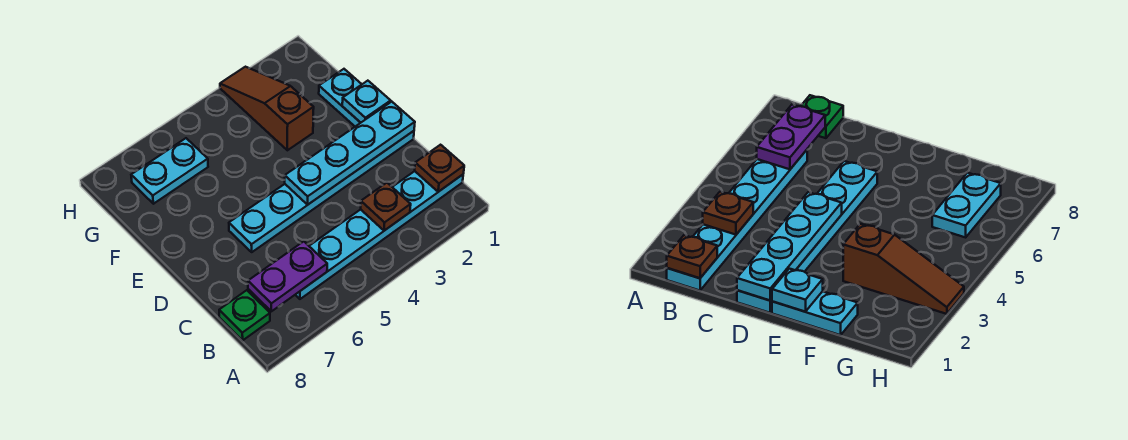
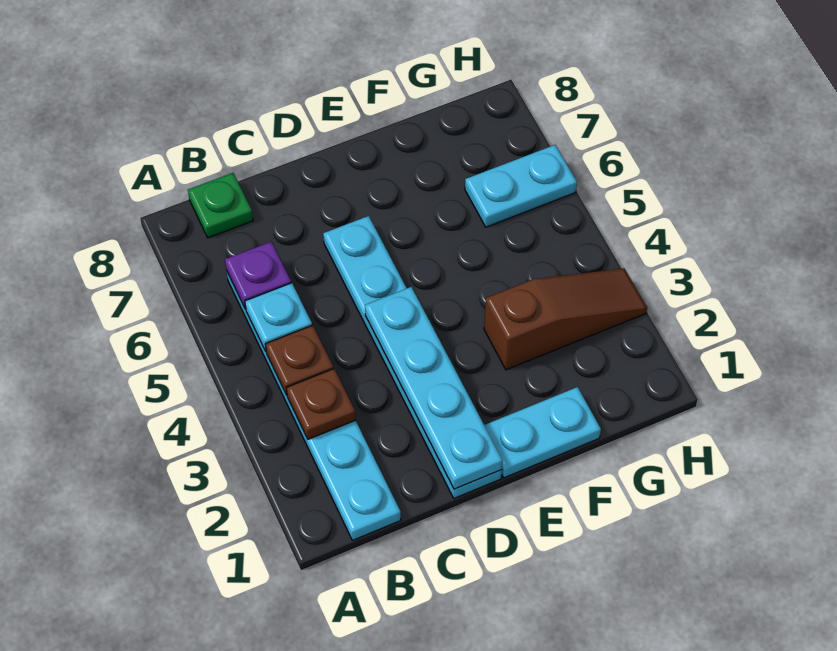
brown 1x1 plate [415,145,464,192] -> brown 1x1 plate moved to [266,325,334,395]
purple 1x2 plate [248,241,327,311] -> purple 1x1 plate [225,242,291,309]
cyan 1x1 plate [342,81,391,123] -> cyan 1x1 plate moved to [245,283,312,351]
cyan 1x2 plate [131,138,208,204] -> cyan 1x2 plate turned to [465,145,577,227]

